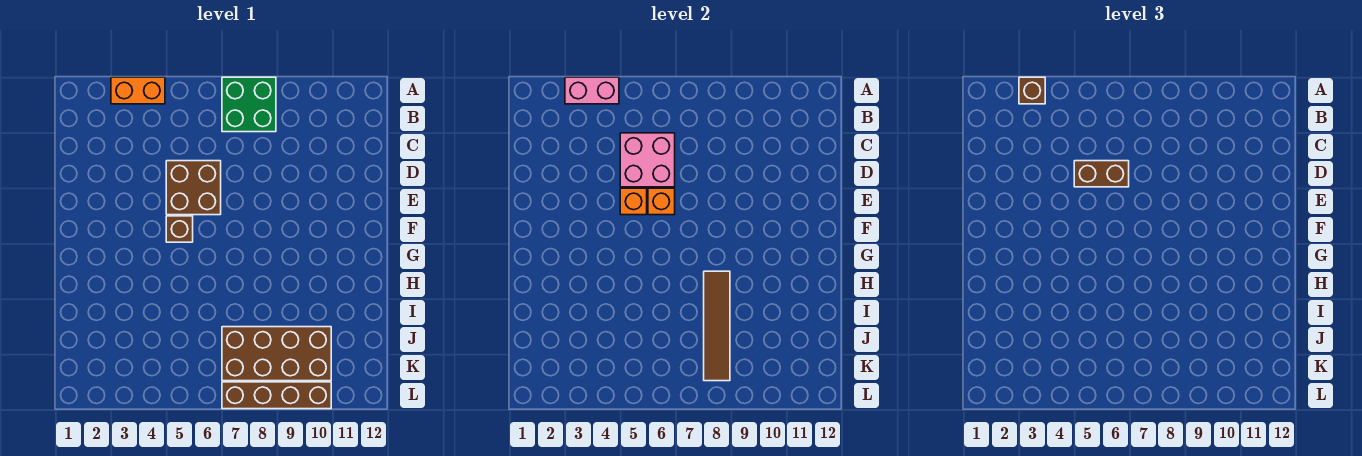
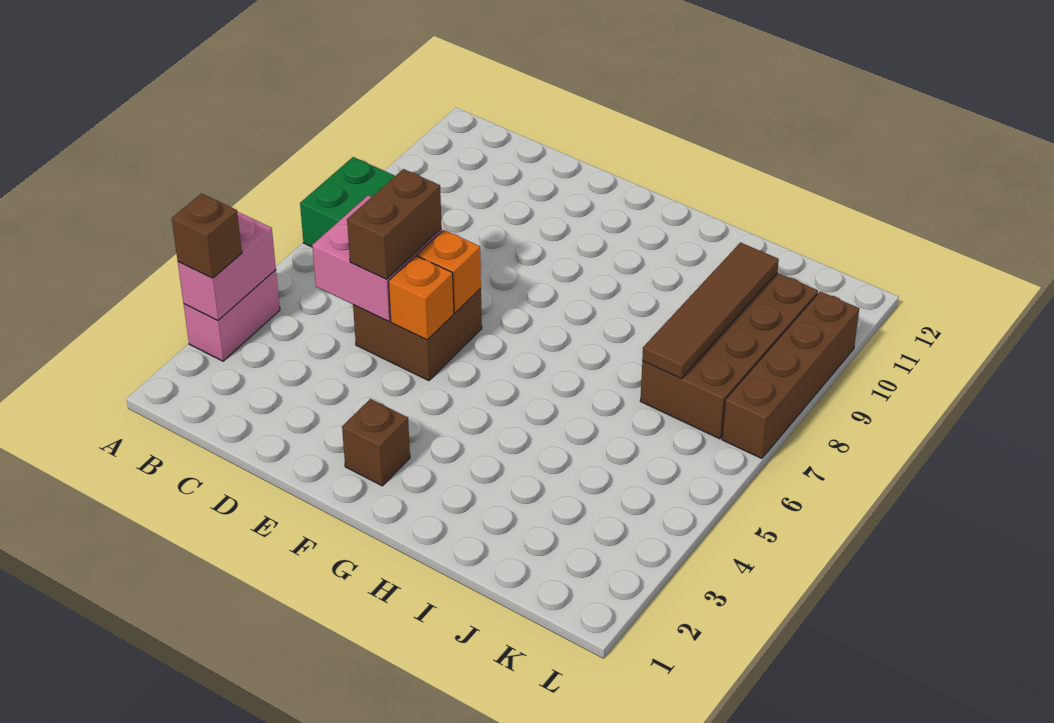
orange 1x2 brick [111,77,165,104] -> pink 1x2 brick [184,270,280,361]
brown 1x1 brick [166,216,193,242] -> brown 1x1 brick moved to [342,399,410,486]
brown 1x4 tile [704,271,730,381] -> brown 1x4 tile turned to [642,243,779,379]

